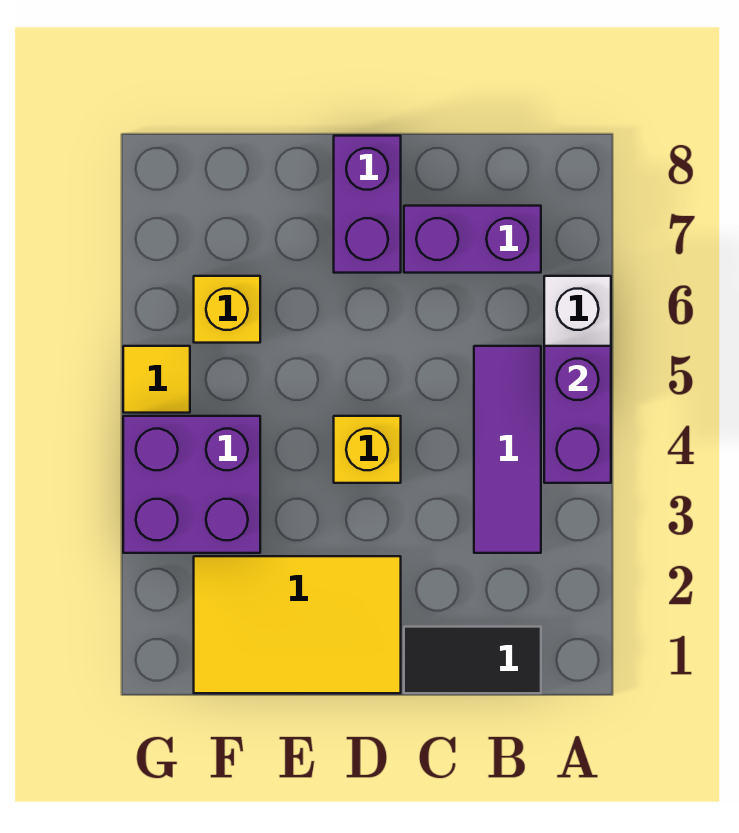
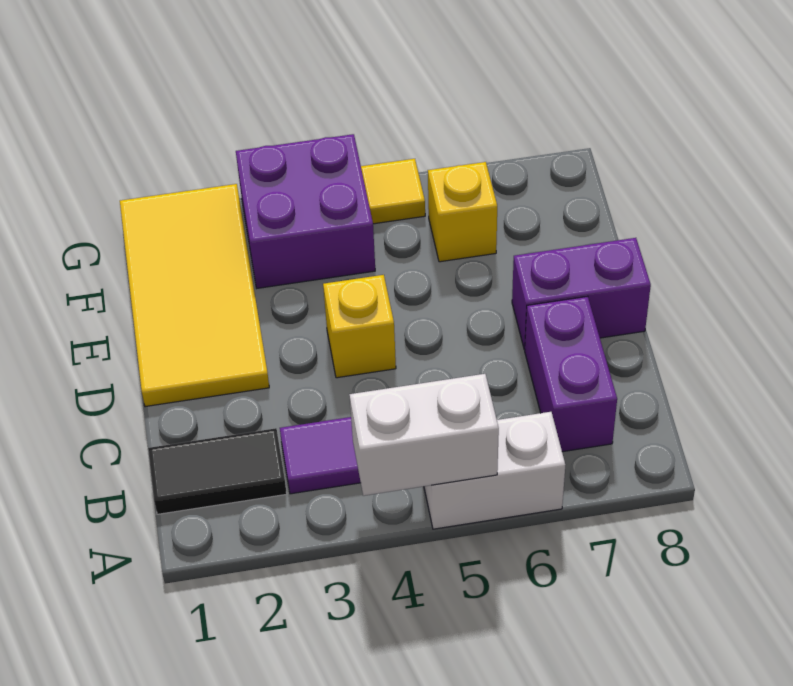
purple 1x2 brick [544,346,611,483] -> white 1x2 brick [349,374,499,496]
black 1x2 tile [404,627,541,693] -> black 1x2 tile turned to [148,428,287,514]
yellow 2x3 tile [194,556,401,693] -> yellow 2x4 tile [120,184,269,407]

